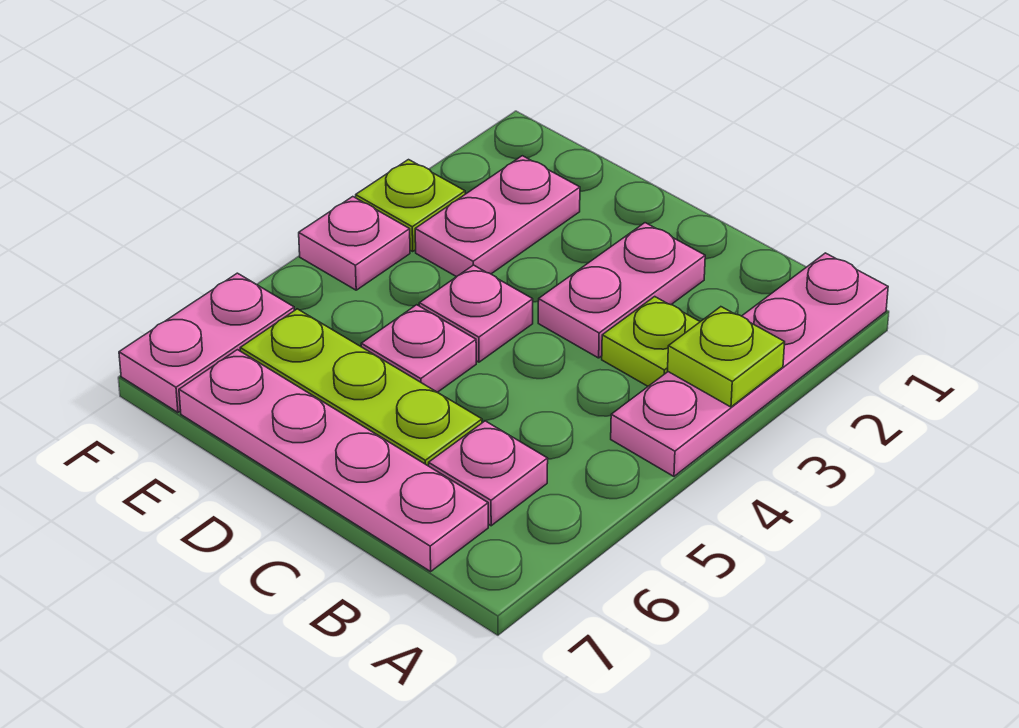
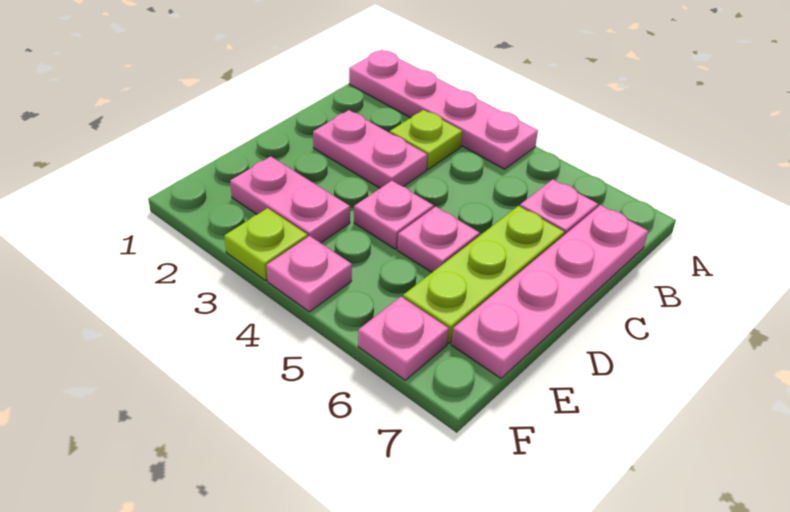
lime 1x1 plate [668,307,785,407] -> none
pink 1x2 plate [119,273,294,412] -> pink 1x1 plate [358,297,449,380]

